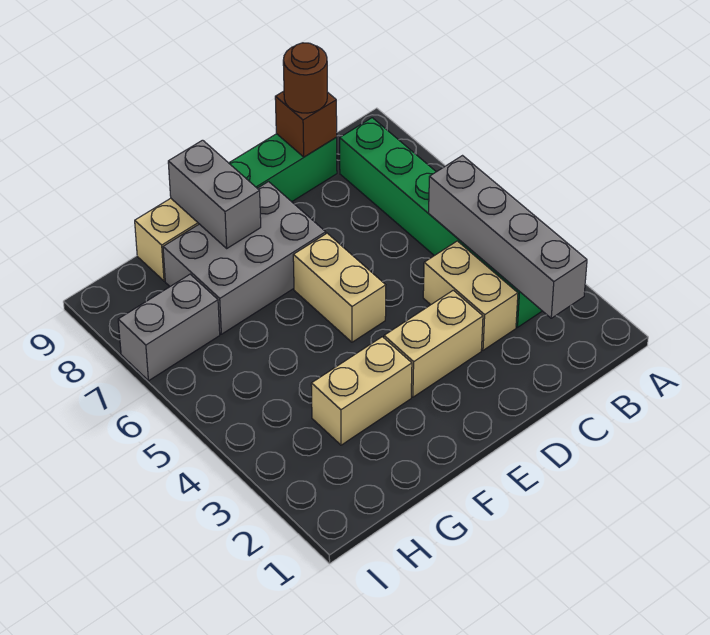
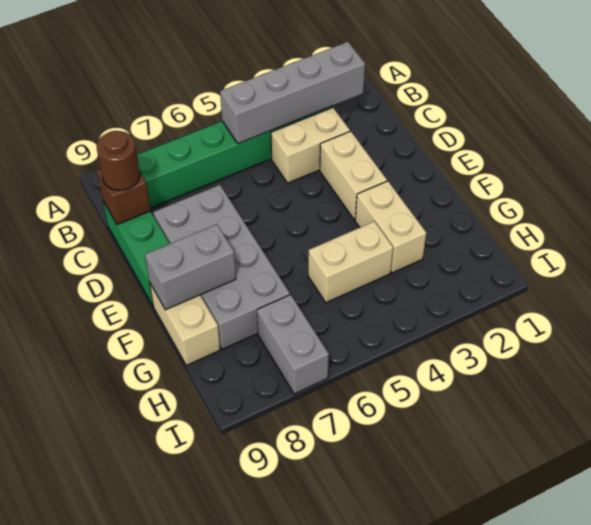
tan 1x2 brick [293,233,386,342] -> tan 1x2 brick moved to [308,221,393,303]
grey 2x3 brick [163,182,326,334] -> grey 2x4 brick [153,185,290,349]

